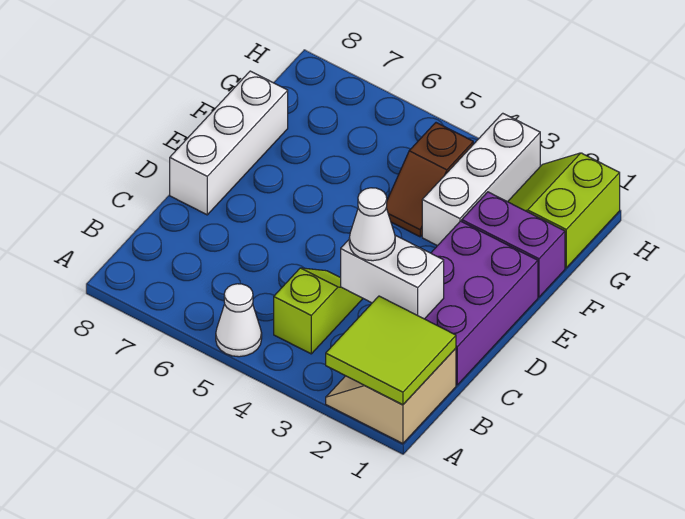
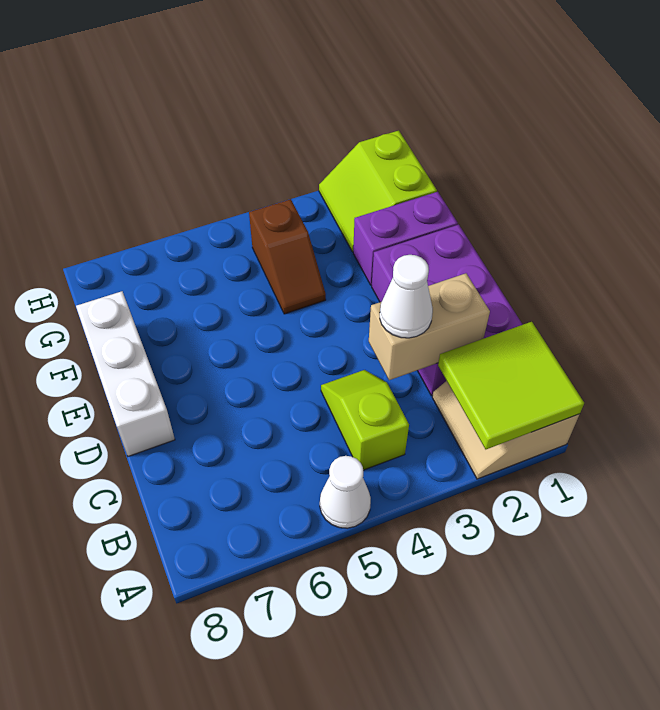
white 1x2 brick [341,235,444,319] -> tan 1x2 brick [369,273,490,380]
white 1x3 brick [422,113,540,246] -> none

